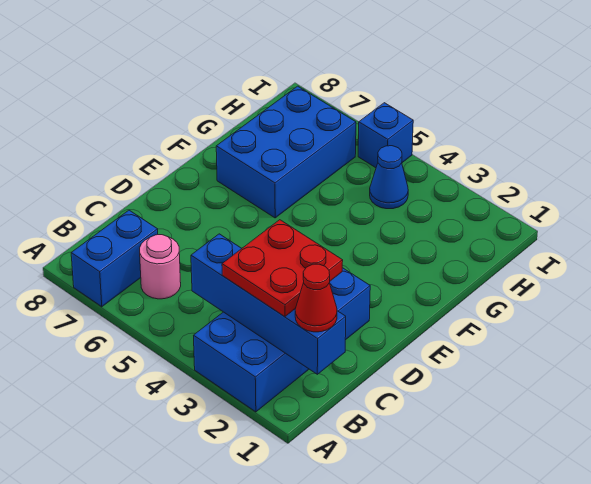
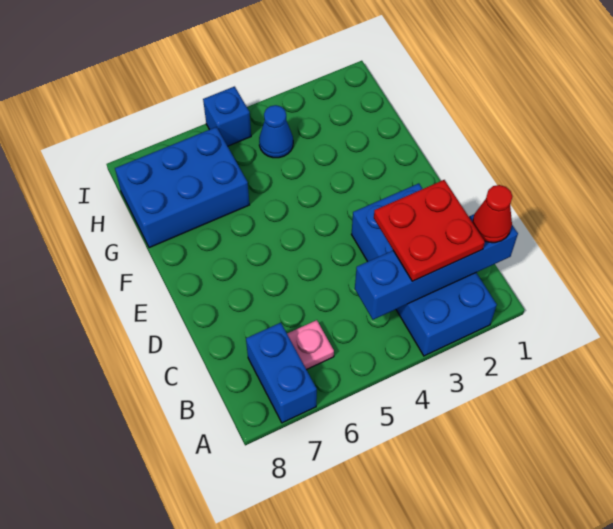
pink 1x1 round brick [140,235,181,299] -> pink 1x1 plate [287,320,334,370]
blue 2x3 brick [216,86,356,218] -> blue 2x3 brick turned to [115,127,249,248]

